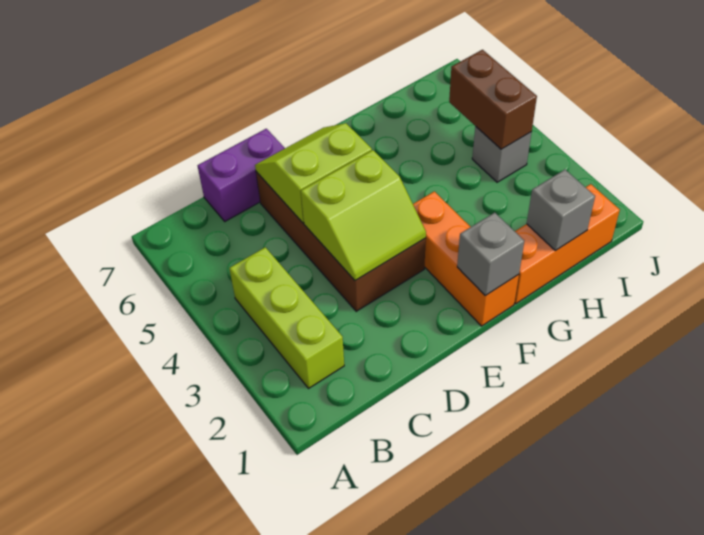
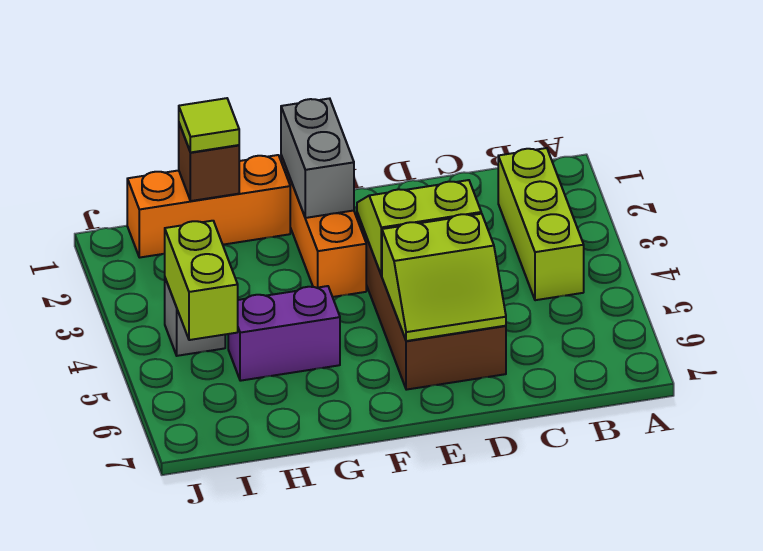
purple 1x2 brick [198,129,285,221] -> purple 1x2 brick moved to [228,286,340,381]
grey 1x1 brick [457,213,524,296] -> grey 1x2 brick [281,98,354,218]
grey 1x1 brick [527,170,595,251] -> brown 1x1 brick [179,124,239,201]
none -> lime 1x1 tile [179,98,239,152]
brown 1x2 brick [449,50,537,149] -> lime 1x2 brick [165,221,238,340]

